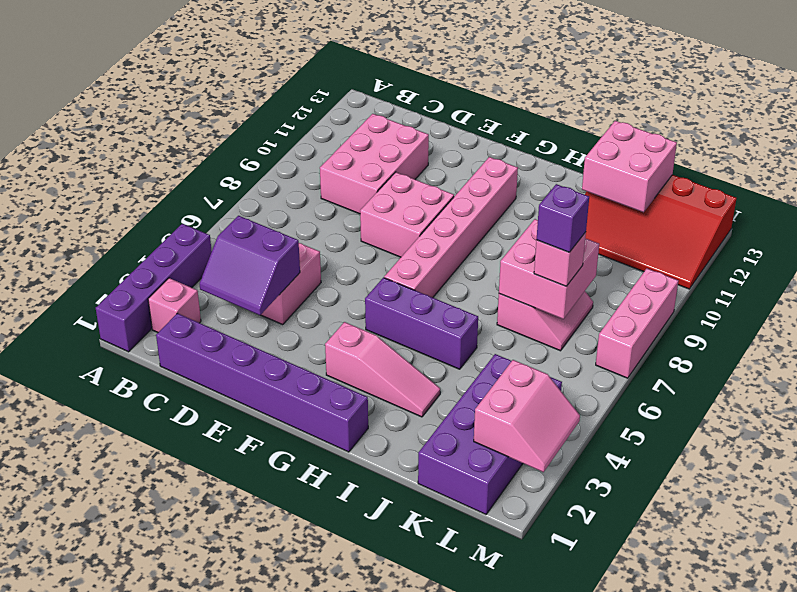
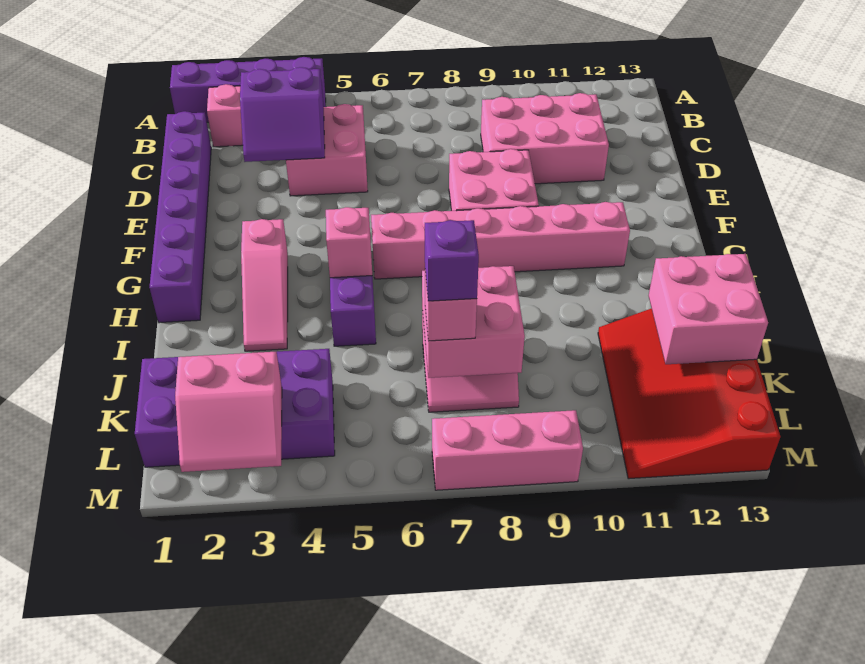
purple 2x2 slope [200,216,300,315] -> purple 2x2 slope turned to [240,67,325,162]
none -> pink 1x1 brick [326,207,372,278]

